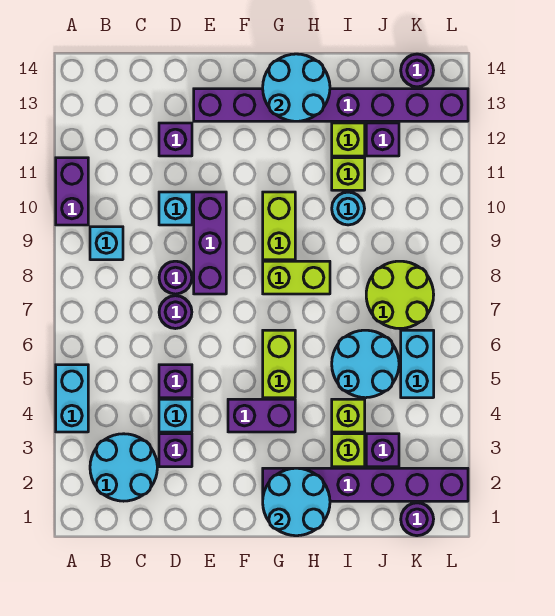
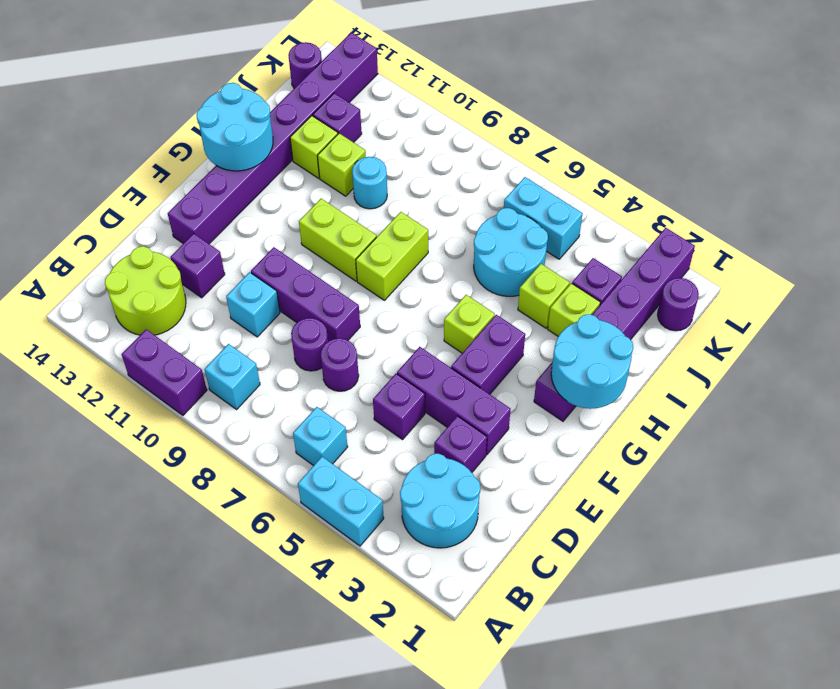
cyan 1x1 brick [159,399,192,432] -> cyan 1x1 brick moved to [293,407,348,466]
none -> purple 1x3 brick [397,347,511,455]
lime 1x2 brick [263,330,295,398] -> lime 1x1 brick [444,295,495,353]
lime 2x2 round brick [366,261,434,329] -> lime 2x2 round brick moved to [105,246,186,335]

